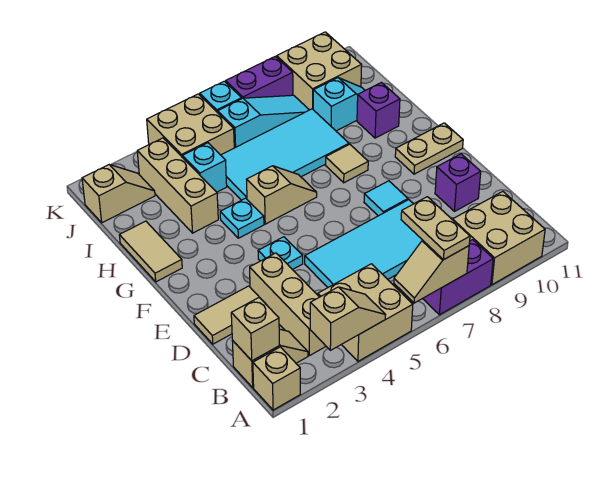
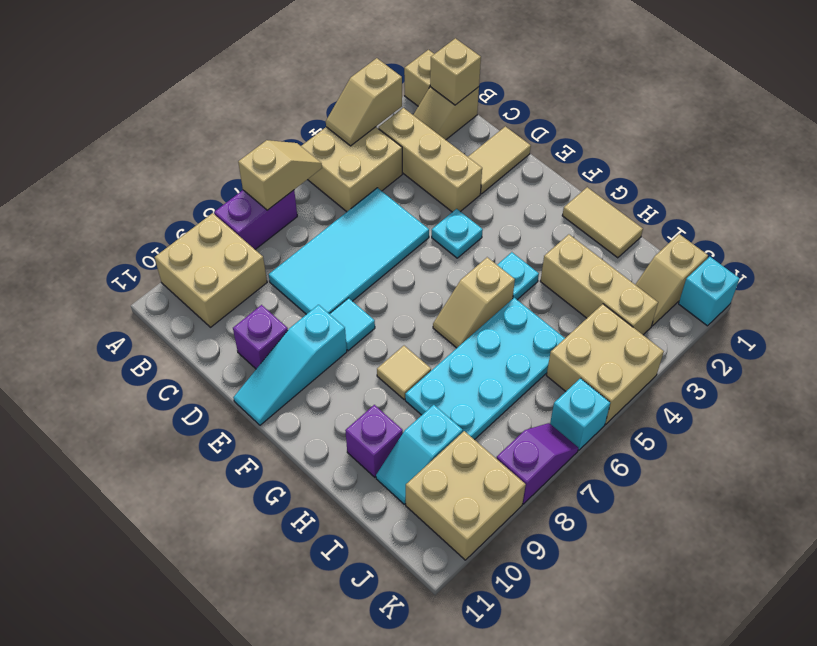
tan 1x2 plate [401,197,470,260] -> none
tan 1x2 plate [395,123,463,174] -> none
cyan 2x4 tile [221,109,349,200] -> cyan 2x4 plate [405,298,565,440]
cyan 1x1 brick [182,143,227,192] -> cyan 1x1 brick moved to [679,257,740,326]
cyan 1x3 slope [218,95,309,148] -> cyan 1x3 slope moved to [233,305,347,425]
purple 1x2 brick [226,56,293,98] -> purple 1x2 slope [497,423,578,504]

